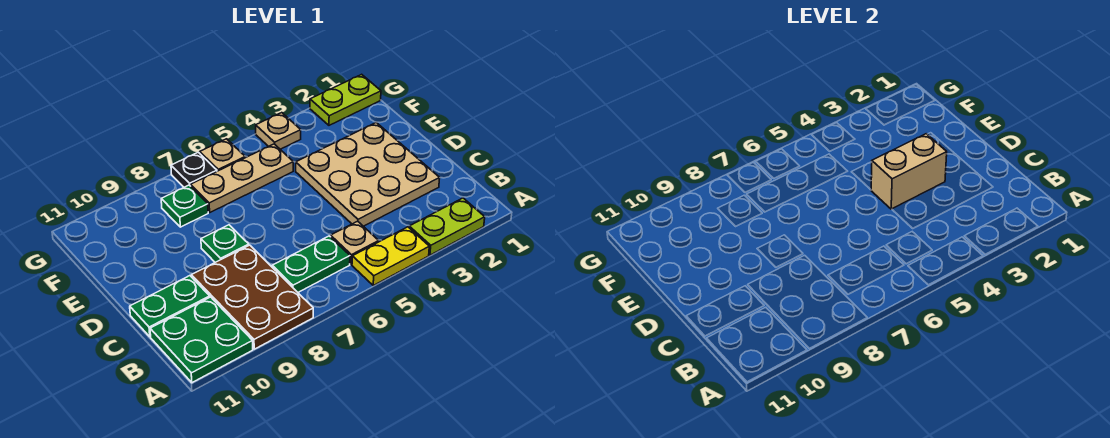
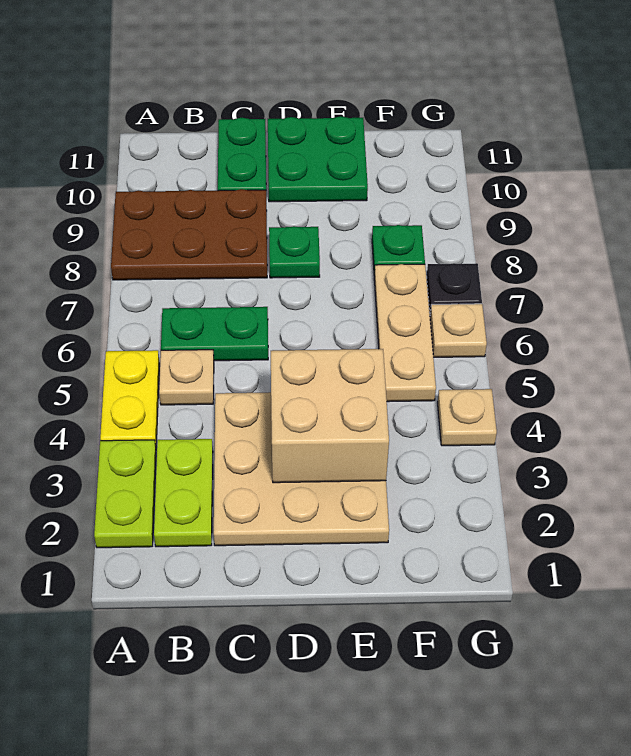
green 2x2 plate [150,297,253,383] -> green 2x2 plate moved to [268,116,368,202]
green 1x2 plate [272,236,350,292] -> green 1x2 plate turned to [161,307,268,361]
tan 1x2 brick [871,134,947,209] -> tan 2x2 brick [271,349,389,483]
lime 1x2 plate [310,74,381,125] -> lime 1x2 plate moved to [154,439,213,547]

